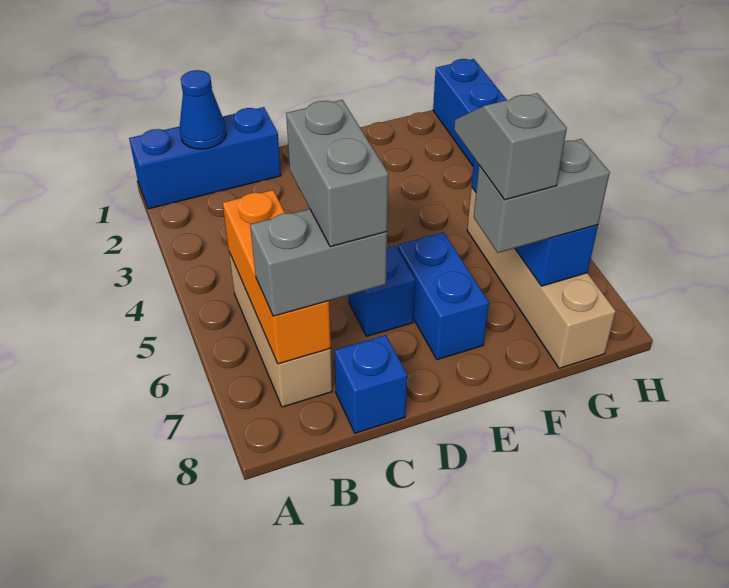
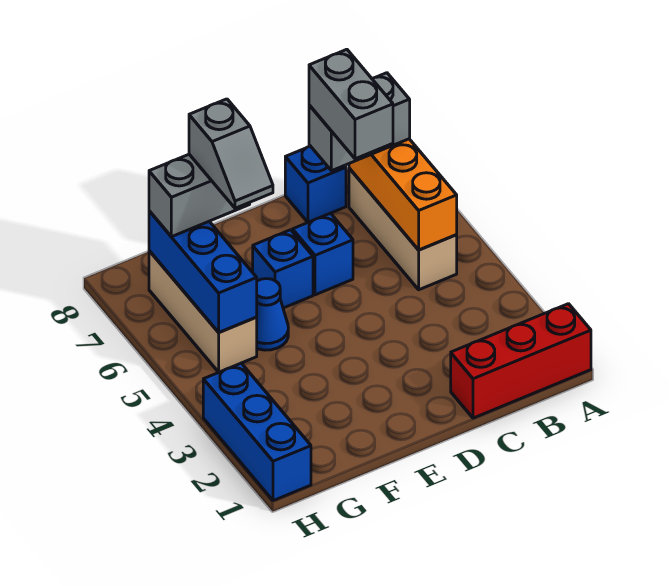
blue 1x3 brick [129,107,281,209] -> red 1x3 brick [451,304,591,418]
blue 1x1 cone [180,70,226,149] -> blue 1x1 cone moved to [257,279,288,350]
blue 1x2 brick [398,232,489,360] -> blue 1x1 brick [253,230,313,308]
tan 1x4 brick [467,187,616,368] -> tan 1x3 brick [149,251,257,372]

